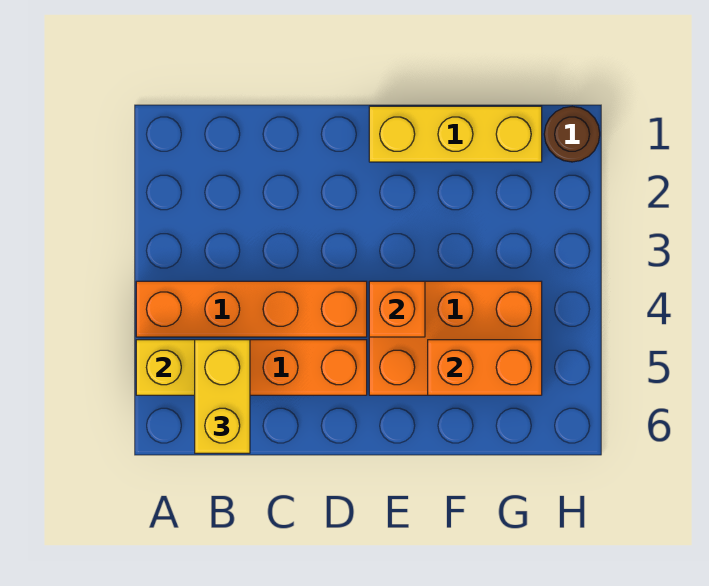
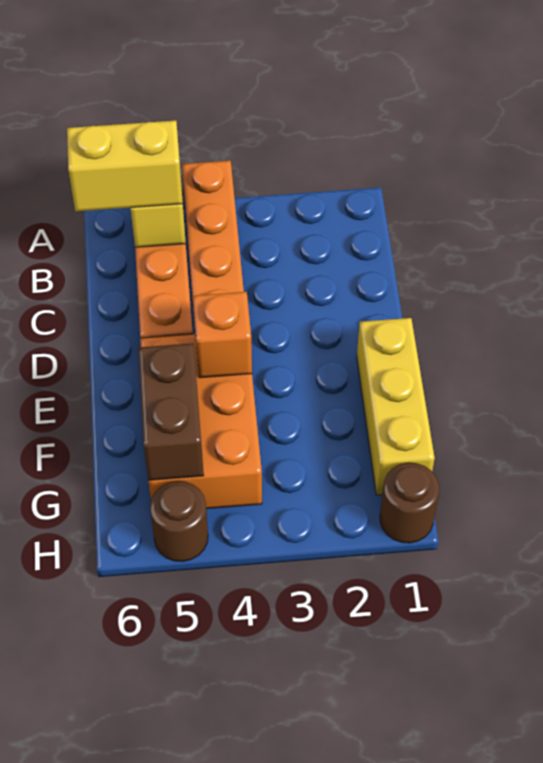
orange 1x2 brick [428,340,542,395] -> brown 1x2 brick [138,343,204,480]
none -> brown 1x1 round brick [150,481,208,562]

